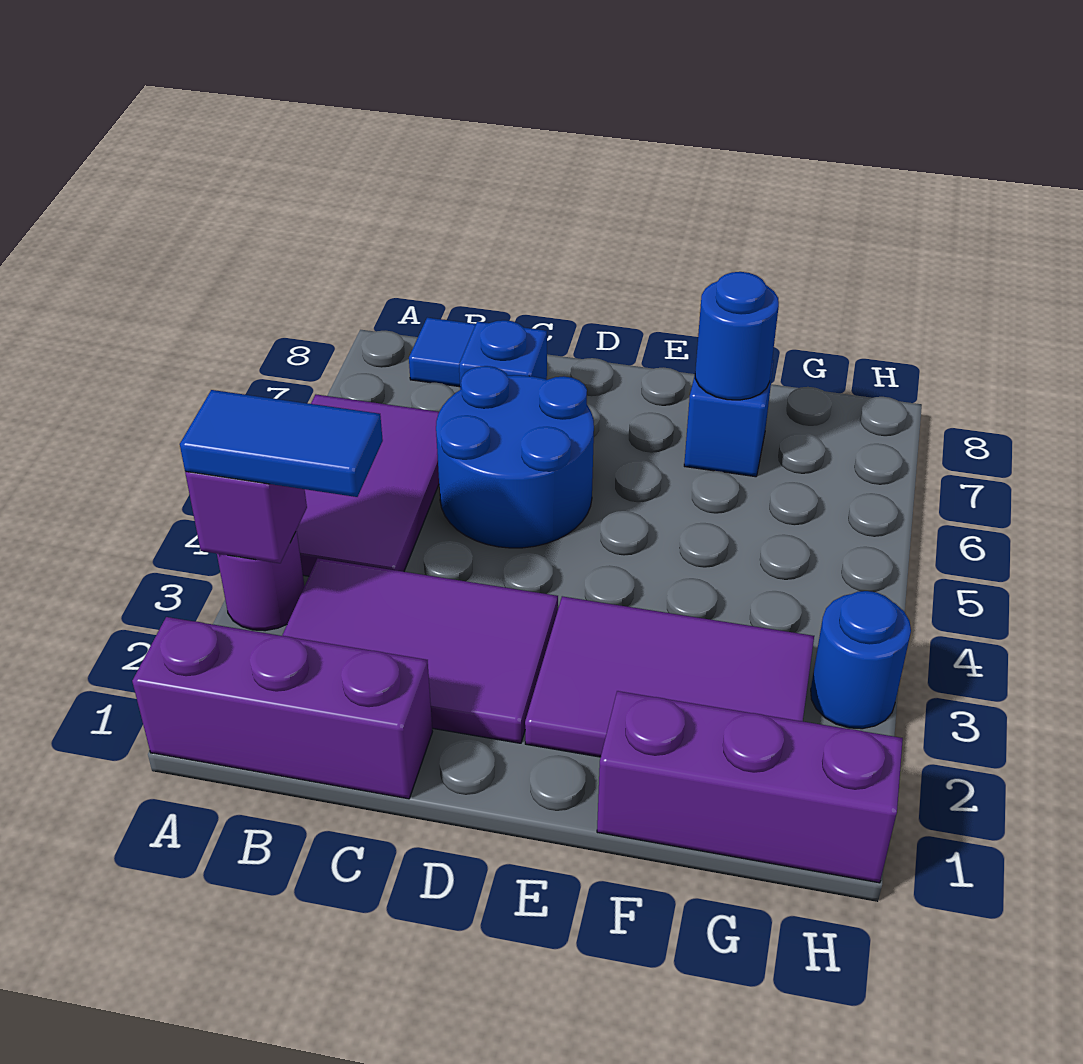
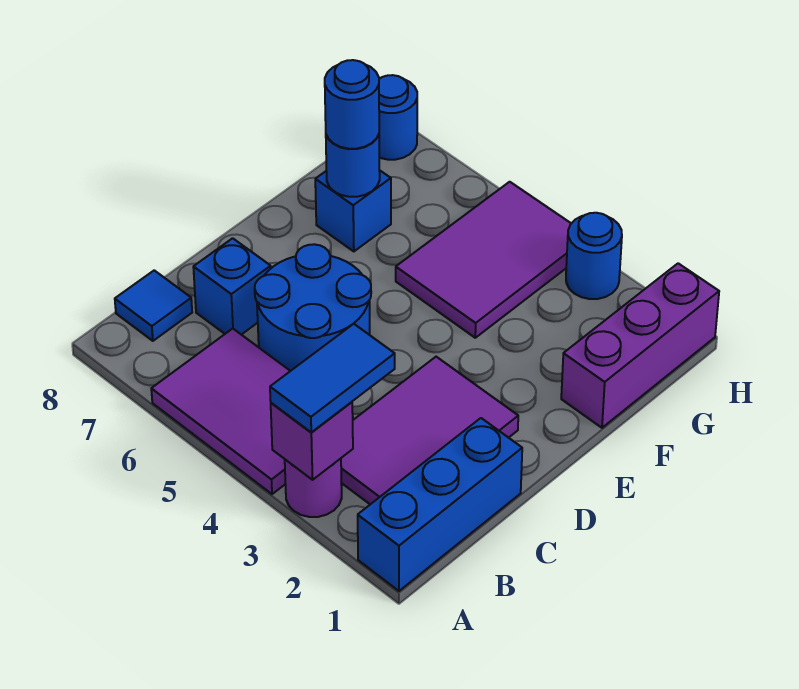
purple 1x3 brick [132,617,433,799] -> blue 1x3 brick [358,418,522,591]
purple 2x3 tile [525,596,814,757] -> purple 2x3 tile moved to [396,182,571,338]
none -> blue 1x1 round brick [325,60,379,149]
none -> blue 1x1 round brick [379,75,417,160]

